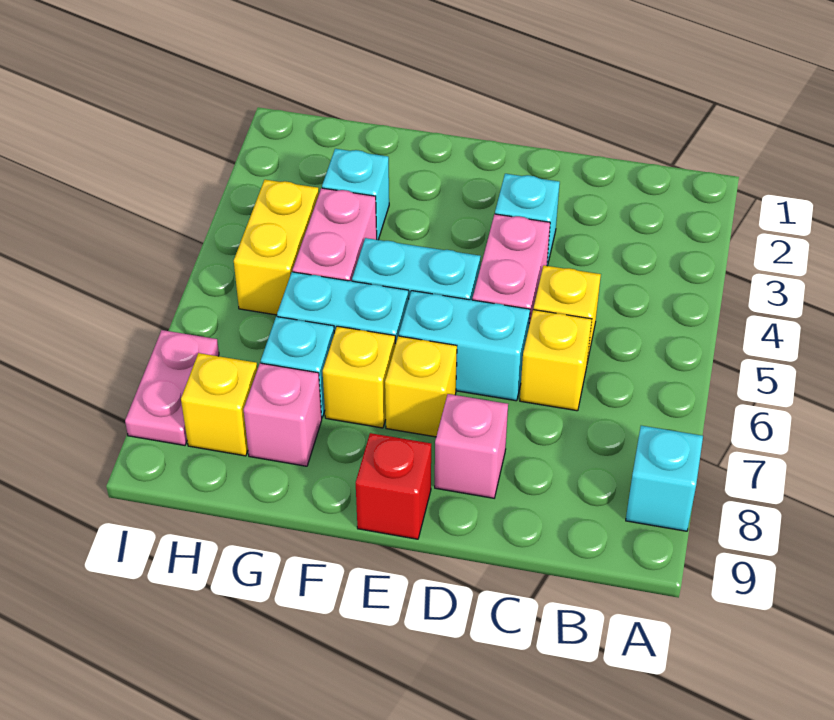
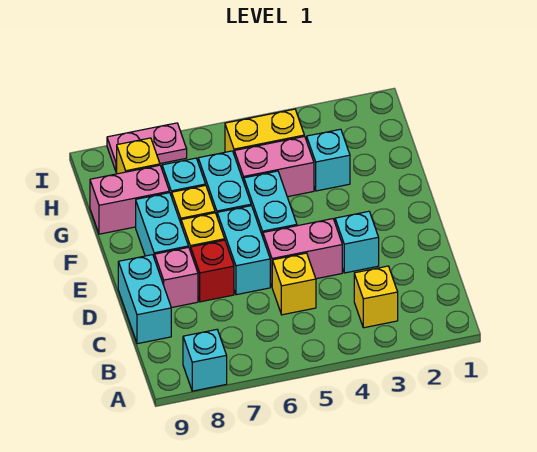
yellow 1x1 brick [520,310,592,411] -> yellow 1x1 brick moved to [354,266,398,328]
none -> cyan 1x2 brick [118,255,171,344]
none -> cyan 1x2 brick [136,193,189,259]
red 1x1 brick [356,433,431,539] -> red 1x1 brick moved to [191,240,234,302]
pink 1x1 brick [244,363,322,466] -> pink 1x2 brick [90,165,169,234]

